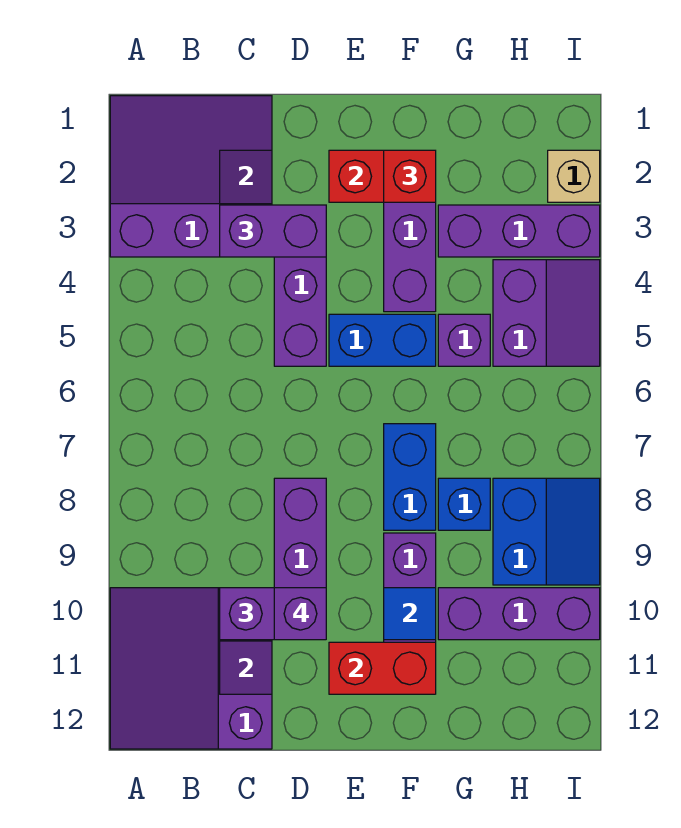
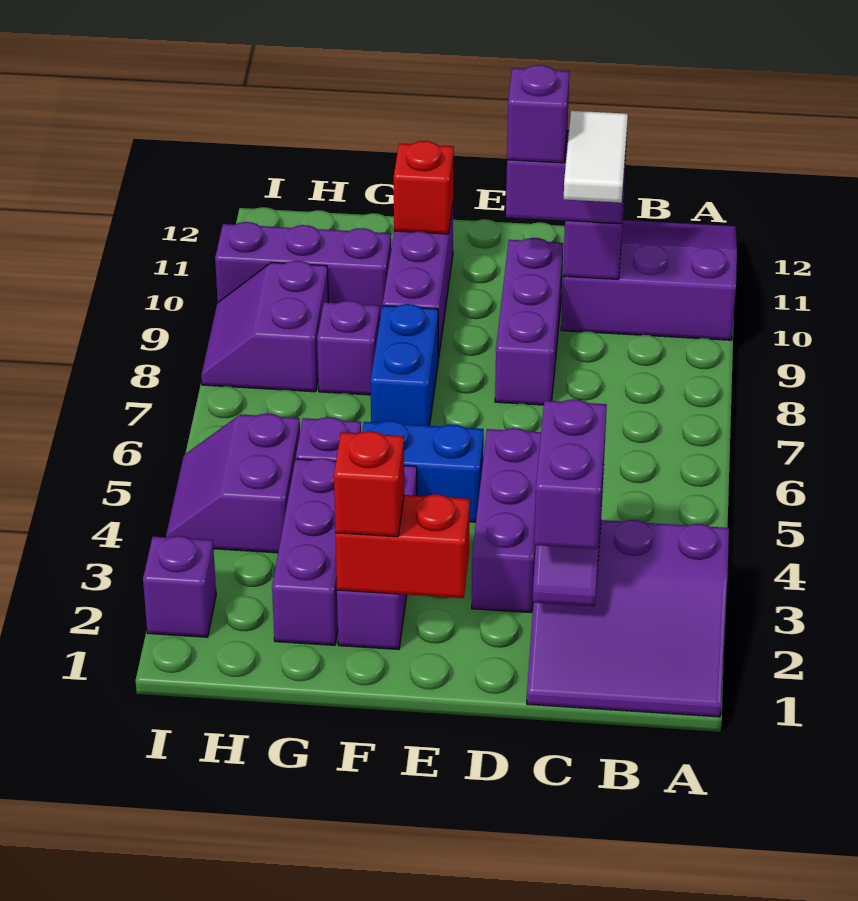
purple 3x3 slope [110,588,272,749] -> purple 3x3 slope turned to [561,220,737,340]
purple 1x2 brick [220,205,326,257] -> purple 1x2 brick turned to [534,399,607,549]
none -> white 1x2 tile [564,111,628,203]
red 1x2 brick [329,642,436,694] -> red 1x1 brick [394,141,454,234]
blue 1x1 tile [384,588,436,640] -> none
purple 1x3 brick [438,205,600,257] -> purple 1x3 brick turned to [272,458,338,645]
blue 1x1 brick [438,478,490,530] -> purple 1x1 brick [317,301,380,395]
blue 2x2 slope [493,478,600,585] -> purple 2x2 slope [201,261,328,392]
tan 1x1 brick [548,150,600,202] -> purple 1x1 brick [143,536,216,637]

